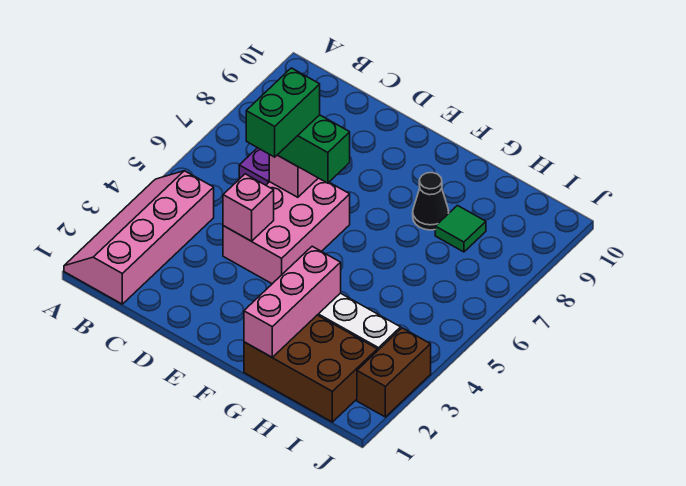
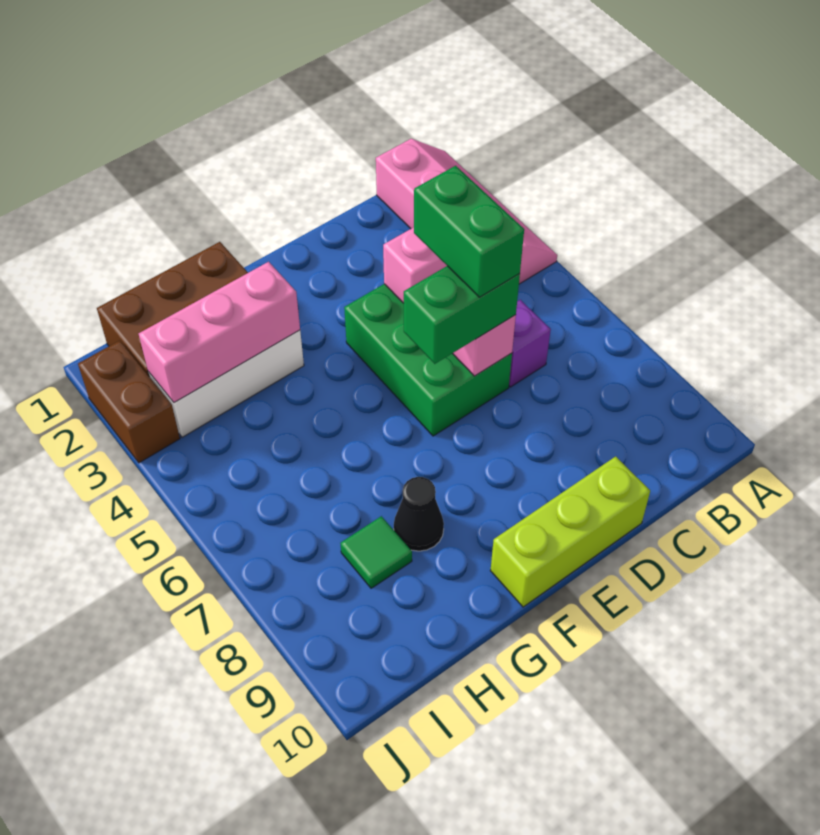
pink 2x3 brick [223,178,350,284] -> green 2x3 brick [344,284,512,436]
none -> lime 1x3 brick [490,456,650,607]
pink 1x3 brick [244,246,341,357] -> pink 1x3 brick turned to [139,262,300,403]

